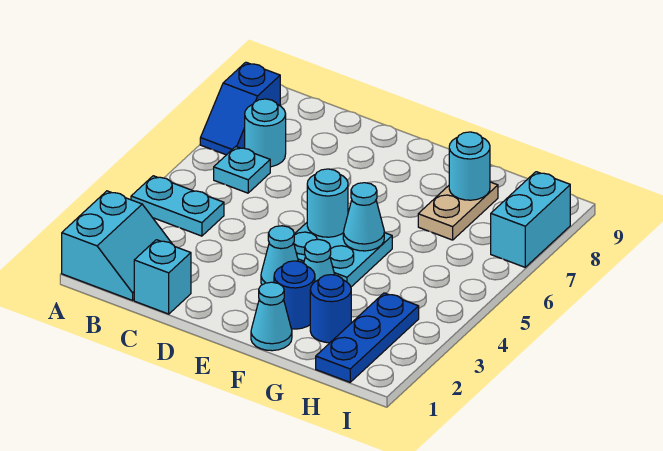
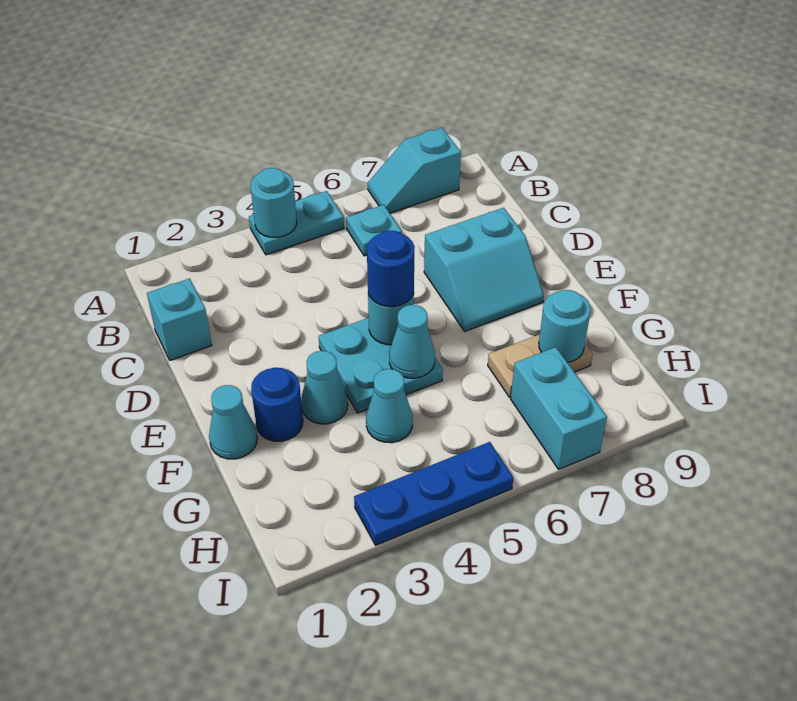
cyan 2x2 slope [62,191,172,300] -> cyan 2x2 slope moved to [424,208,544,331]
cyan 1x2 plate [131,176,224,236] -> cyan 1x2 plate turned to [249,191,344,255]
blue 1x2 slope [200,62,280,155] -> cyan 1x2 slope [368,128,461,213]
cyan 1x1 round brick [245,99,286,167] -> cyan 1x1 round brick moved to [250,168,297,237]
cyan 1x1 cone [261,226,298,285] -> cyan 1x1 cone moved to [366,369,413,443]
blue 1x1 round brick [310,275,351,343] -> blue 1x1 round brick moved to [367,231,415,307]
blue 1x3 plate [316,293,419,382] -> blue 1x3 plate moved to [354,442,513,545]
cyan 1x2 brick [491,172,570,267] -> cyan 1x2 brick turned to [511,347,607,469]

